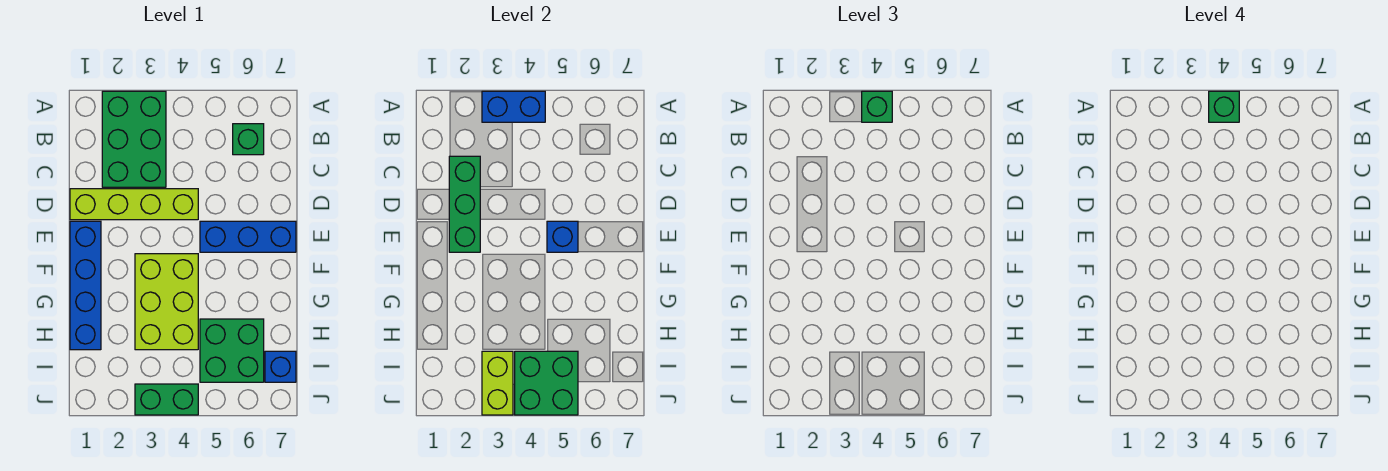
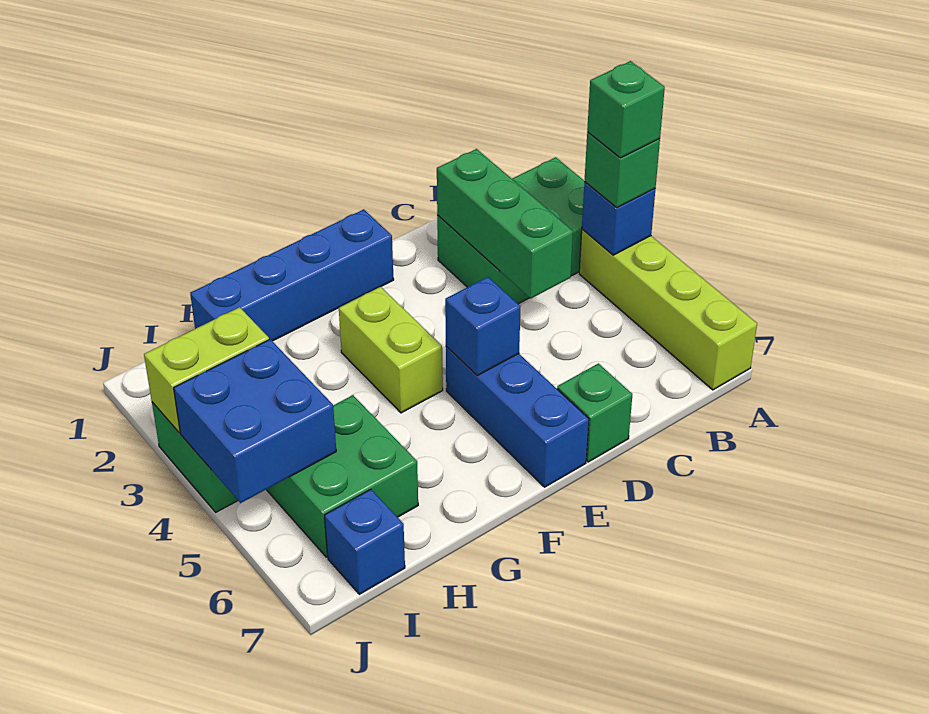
blue 1x2 brick [482,91,545,122] -> blue 1x1 brick [582,182,655,255]
green 1x1 brick [233,124,264,155] -> green 1x1 brick moved to [557,363,632,462]
green 1x3 brick [449,156,480,252] -> green 1x3 brick turned to [437,149,573,298]
lime 1x4 brick [70,189,198,220] -> lime 1x4 brick moved to [579,229,757,390]
lime 2x3 brick [135,254,198,350] -> lime 1x2 brick [339,287,443,413]
green 2x2 brick [515,351,578,415] -> blue 2x2 brick [174,339,336,503]

